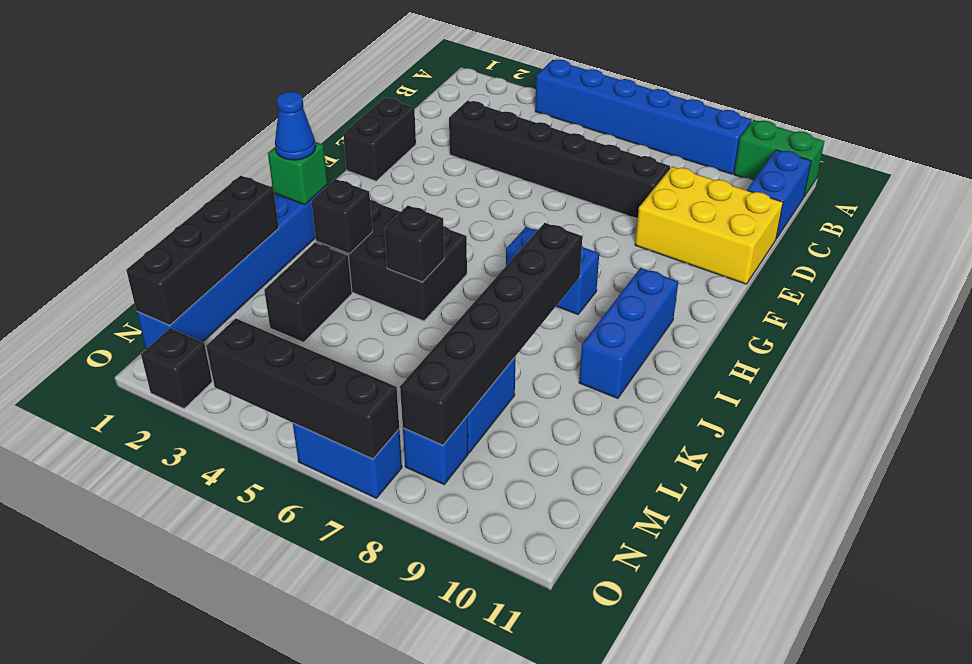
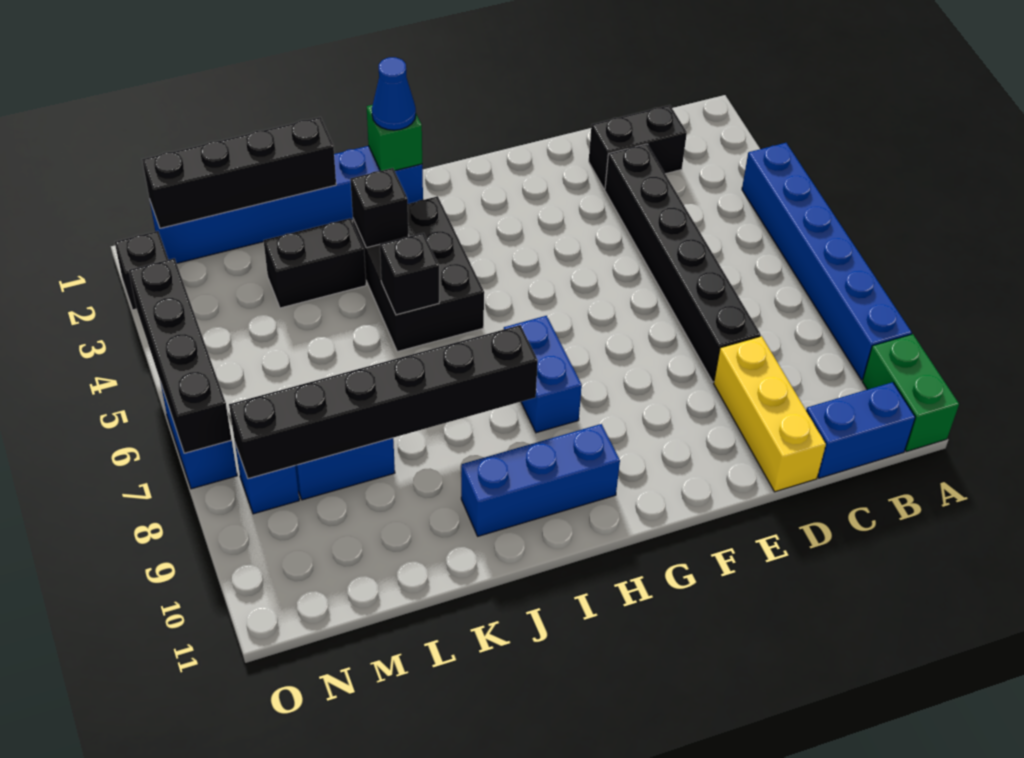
yellow 2x3 brick [635,166,783,284] -> yellow 1x3 brick [714,336,826,492]
black 1x2 brick [343,98,416,181] -> black 1x2 brick moved to [589,105,687,189]

